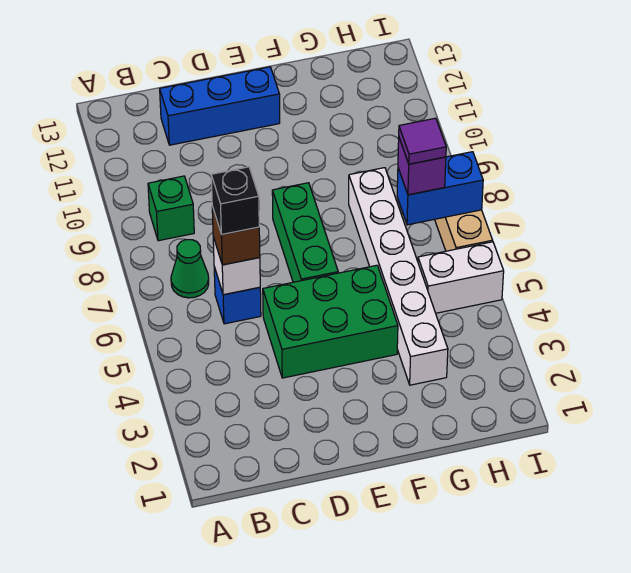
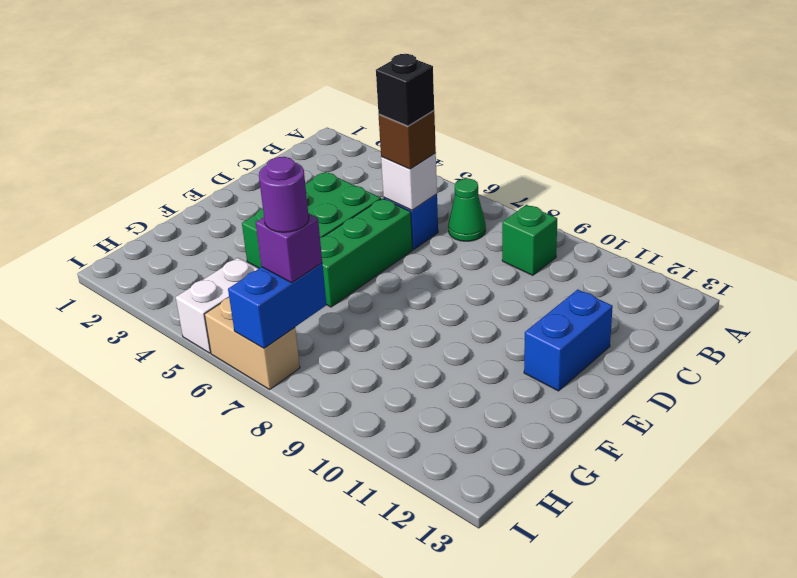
blue 1x3 brick [160,67,280,145] -> blue 1x2 brick [524,290,613,391]
green 1x3 brick [272,183,338,282] -> green 1x3 brick turned to [320,198,412,307]
white 1x6 brick [349,168,448,385] -> none
purple 1x1 tile [399,118,446,164] -> purple 1x1 round brick [259,157,309,232]

